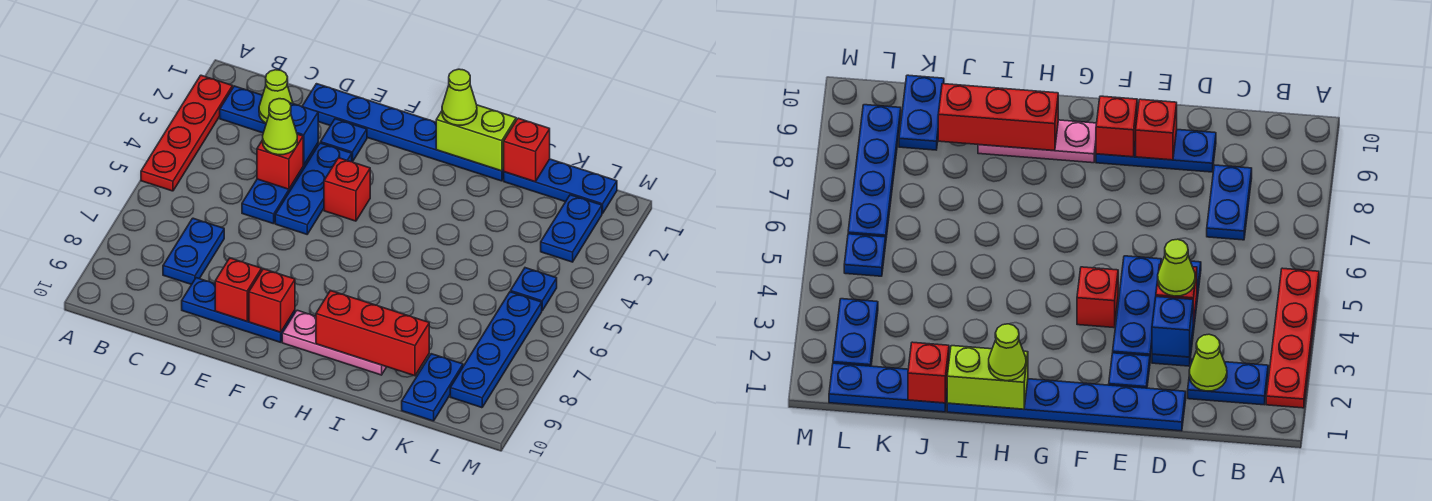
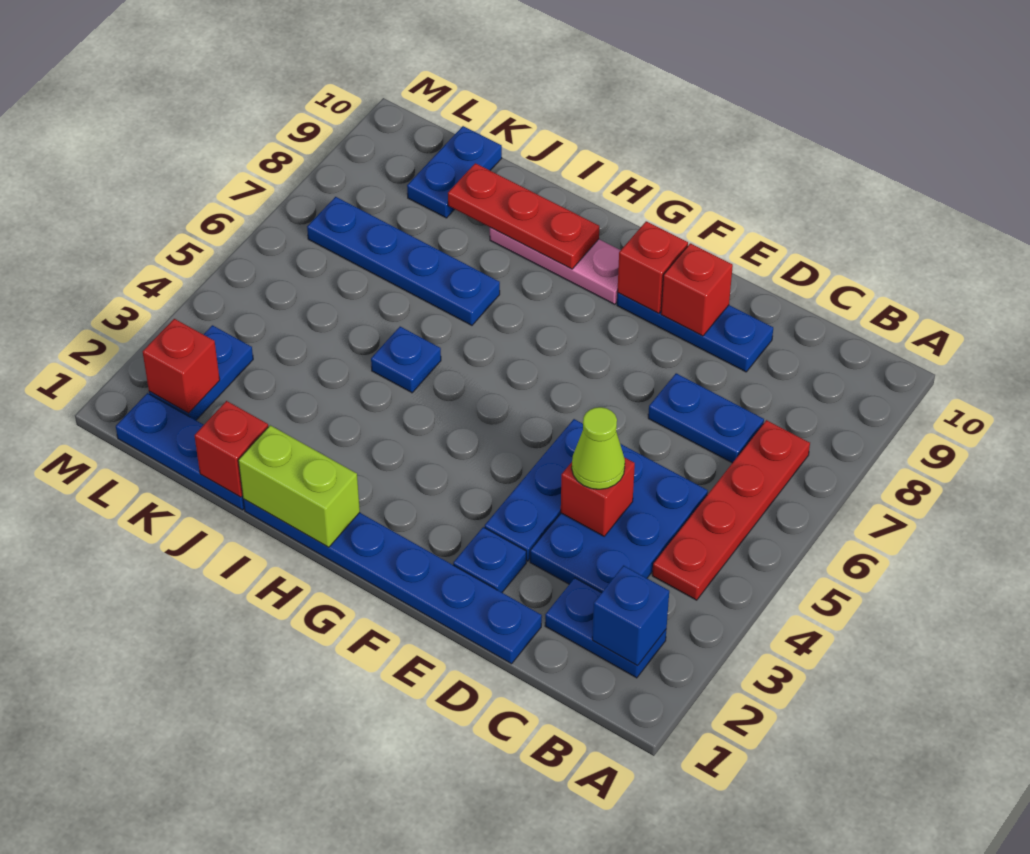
red 1x4 plate [141,75,233,191] -> red 1x4 plate moved to [652,420,810,600]
lime 1x1 cone [259,70,293,123] -> none
blue 1x2 plate [163,218,224,285] -> blue 1x2 plate turned to [648,373,764,463]
blue 1x3 plate [242,143,318,224] -> blue 2x3 plate [530,444,708,593]
blue 1x1 brick [290,103,318,165] -> blue 1x1 brick moved to [592,566,669,666]
red 1x1 brick [324,158,370,221] -> red 1x1 brick moved to [143,319,220,413]
lime 1x1 cone [442,69,477,125] -> none
red 1x3 brick [316,291,429,376] -> red 1x3 plate [448,163,599,269]
blue 1x1 plate [511,268,557,310] -> blue 1x1 plate moved to [371,327,441,393]
blue 1x4 plate [450,292,542,408] -> blue 1x4 plate turned to [307,197,500,325]

